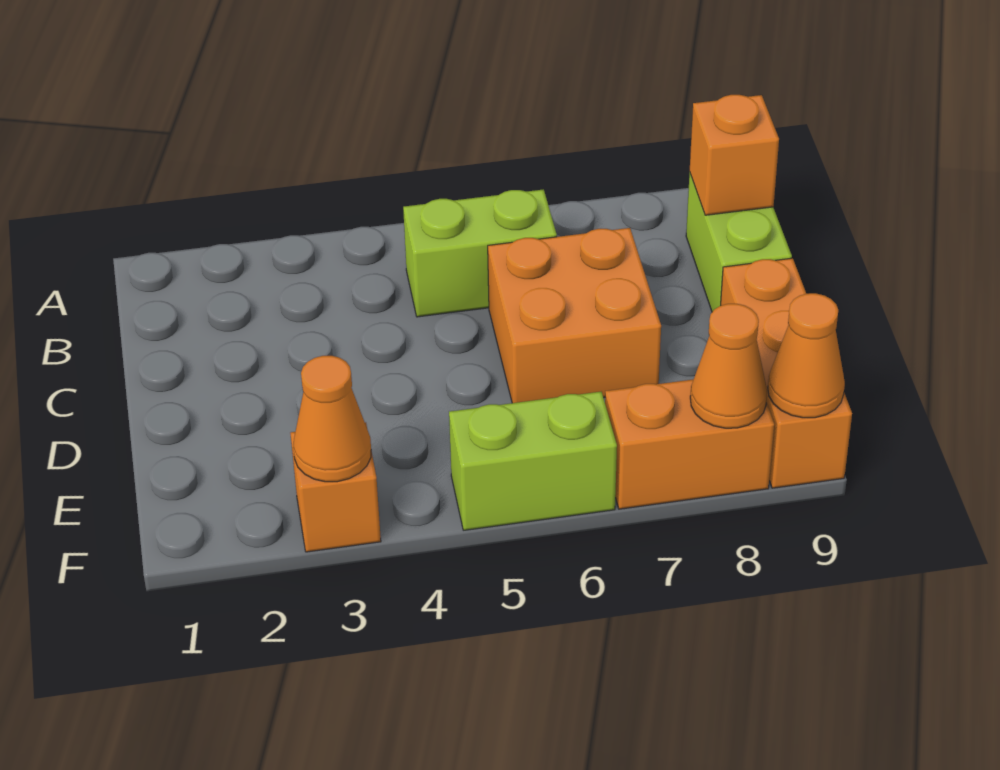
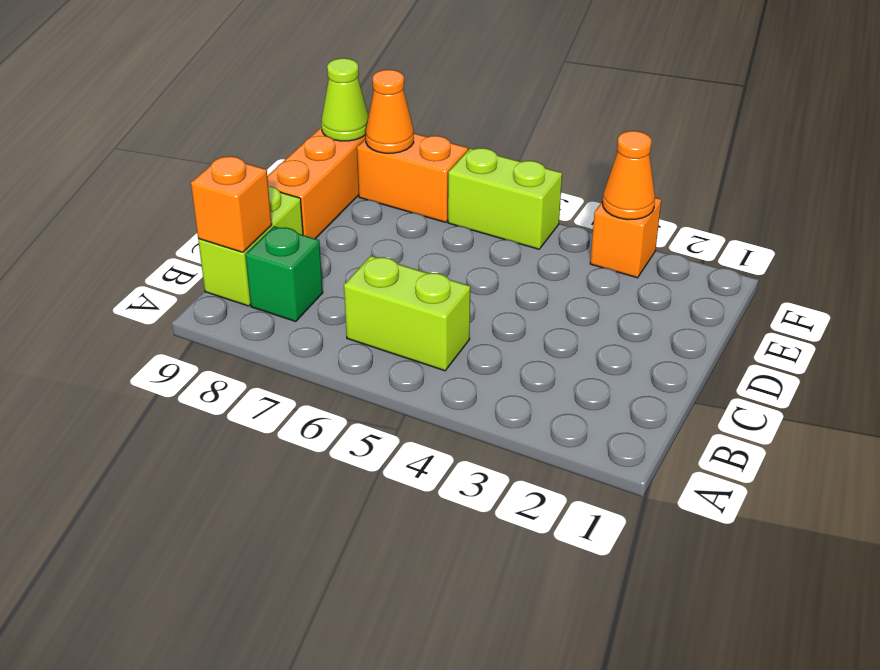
none -> green 1x1 brick [245,226,323,322]
orange 2x2 brick [488,228,661,403] -> none
orange 1x1 cone [768,293,845,418] -> lime 1x1 cone [321,58,369,141]

